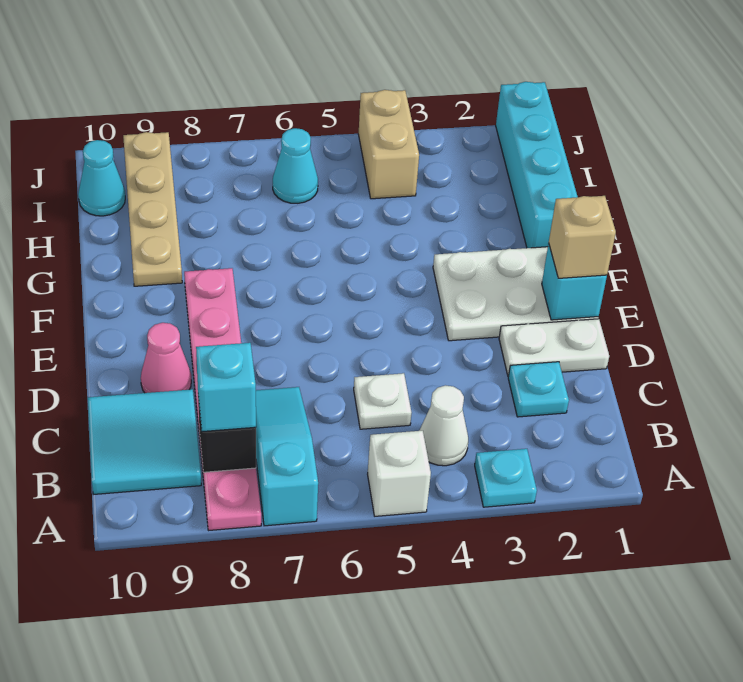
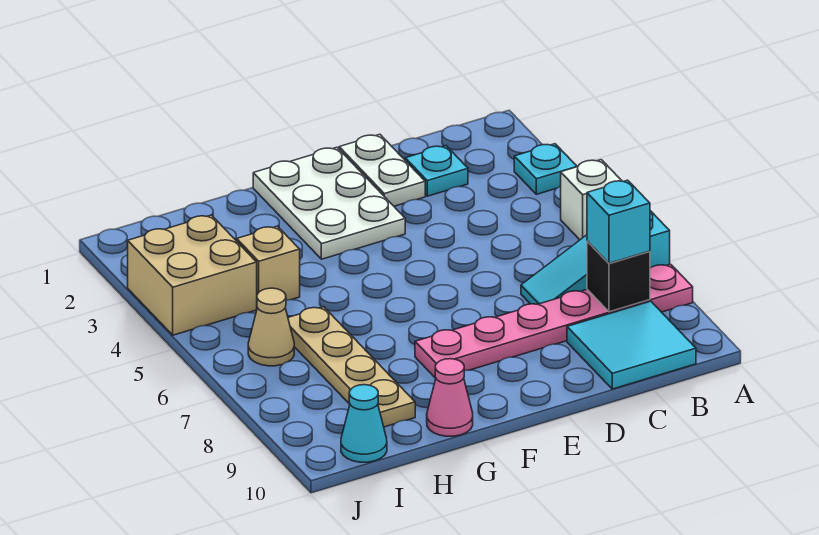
white 1x1 cone [419,385,468,466] -> none
white 1x1 plate [354,373,411,429] -> none
pink 1x1 cone [141,323,191,393] -> pink 1x1 cone moved to [427,359,473,436]
cyan 1x1 brick [542,244,607,320] -> none
tan 1x1 brick [549,196,616,278] -> tan 1x1 brick moved to [237,226,300,300]
cyan 1x4 brick [496,82,578,248] -> none
tan 1x4 plate [123,132,182,286] -> tan 1x4 plate turned to [288,307,415,427]
tan 1x2 brick [358,90,419,199] -> tan 2x2 brick [128,215,257,335]
cyan 1x1 cone [273,128,318,203] -> tan 1x1 cone [248,288,294,366]

